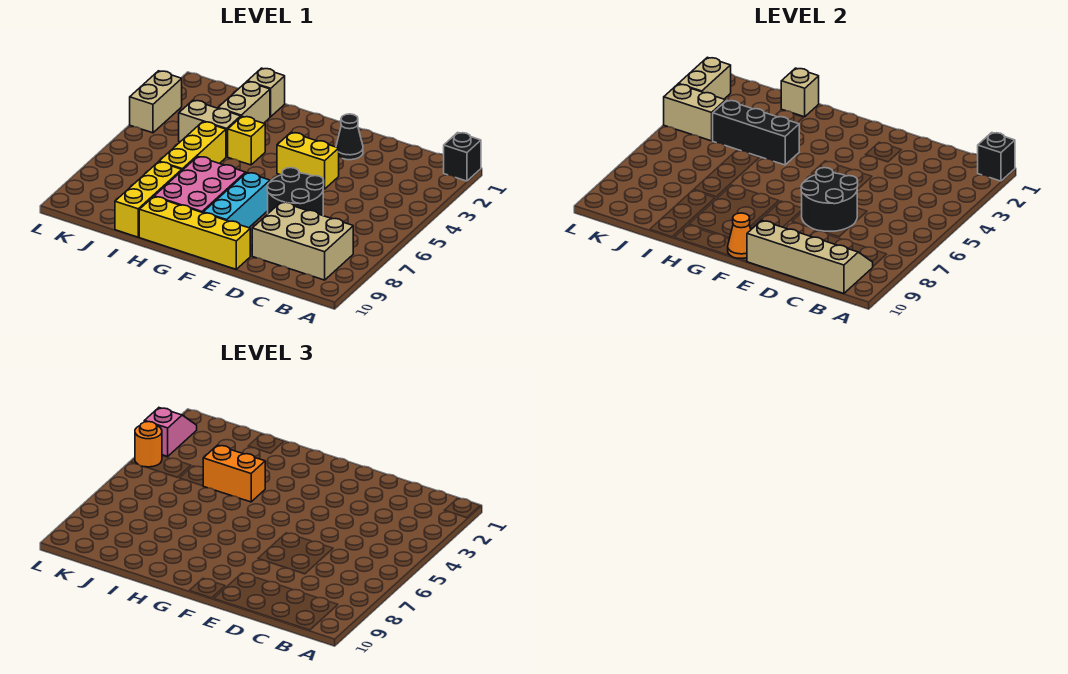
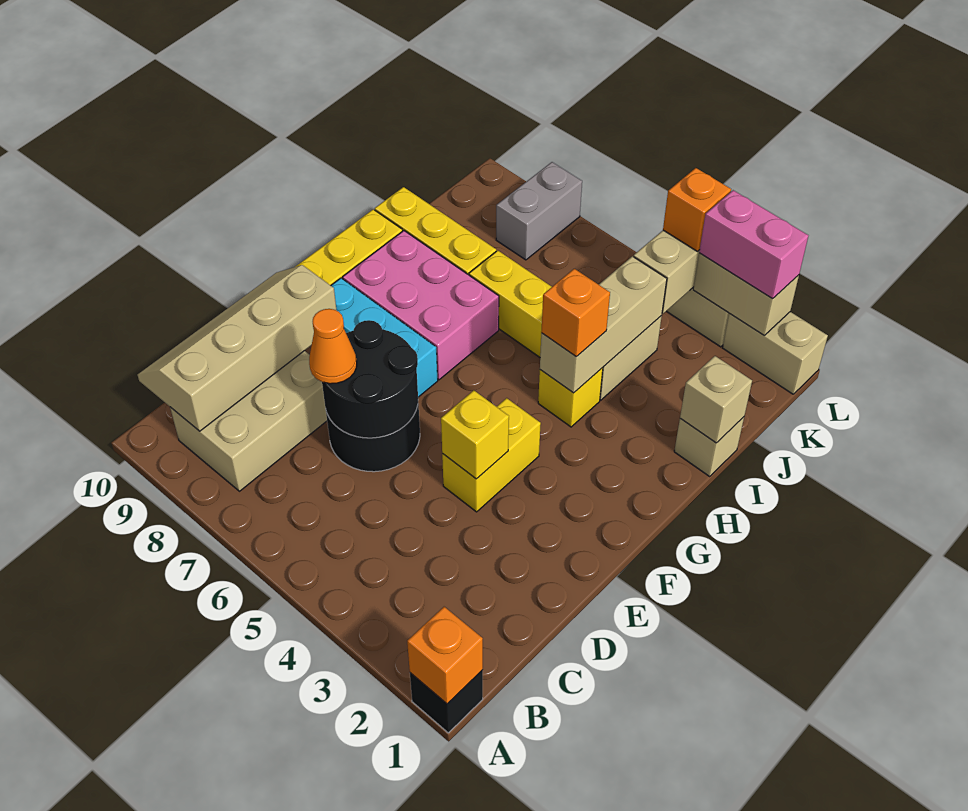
black 1x1 brick [978,133,1015,181] -> orange 1x1 brick [407,607,483,704]
tan 2x4 slope [747,220,873,294] -> tan 2x4 slope turned to [138,265,336,431]
black 1x1 cone [336,114,363,160] -> none
none -> yellow 1x1 brick [441,390,509,479]
orange 1x1 cone [728,213,751,259] -> orange 1x1 cone moved to [309,309,357,384]
black 1x3 brick [713,100,799,165] -> tan 1x3 brick [540,256,667,393]
orange 1x2 brick [203,445,265,502] -> orange 1x1 brick [541,269,610,357]
tan 1x2 brick [218,82,270,123] -> tan 1x2 brick moved to [723,312,828,394]
none -> grey 1x2 brick [496,162,582,260]
pink 1x2 slope [144,408,197,456] -> pink 1x2 brick [699,190,808,299]
orange 1x1 round brick [135,422,162,467] -> orange 1x1 brick [663,168,731,251]

